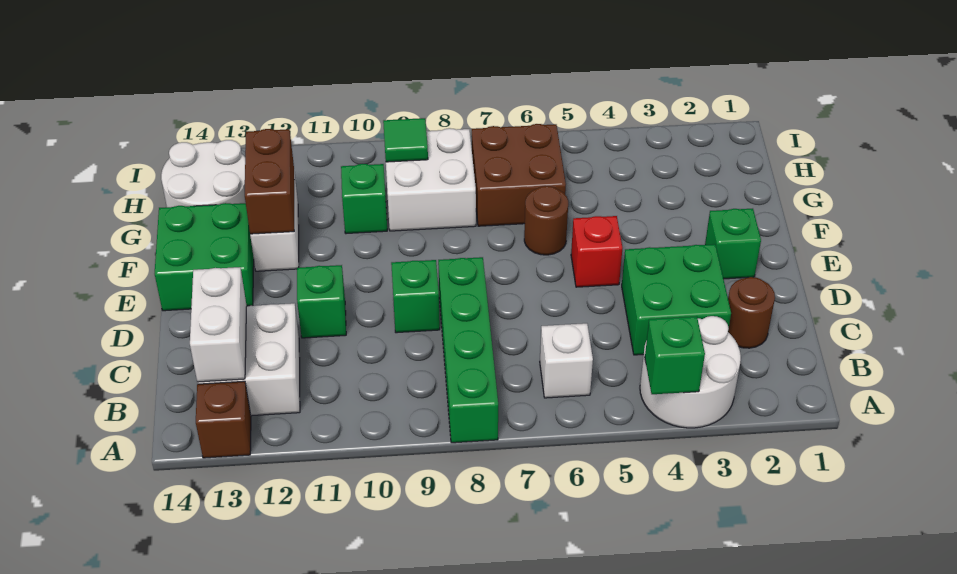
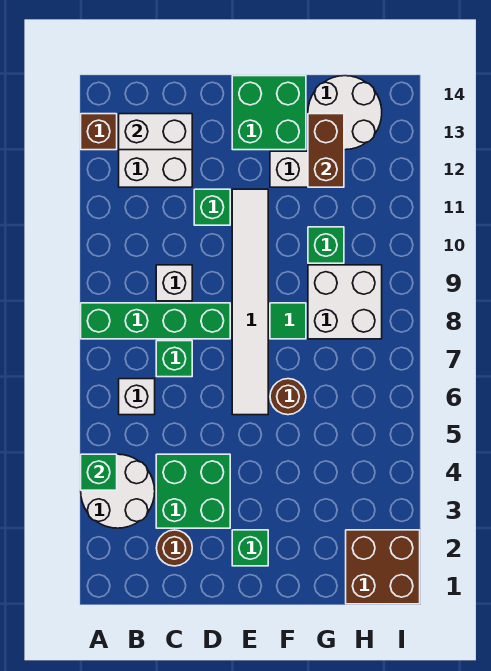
none -> white 1x1 brick [156,265,192,301]
green 1x1 brick [391,260,440,333] -> green 1x1 brick moved to [156,341,192,377]
red 1x1 brick [571,216,622,287] -> none
none -> white 1x6 tile [232,189,268,415]
brown 1x2 brick [245,129,294,234] -> brown 1x2 brick turned to [308,114,344,187]
brown 2x2 brick [472,124,566,226] -> brown 2x2 brick moved to [346,530,420,604]
green 1x1 tile [383,118,428,162] -> green 1x1 tile moved to [270,303,306,339]

